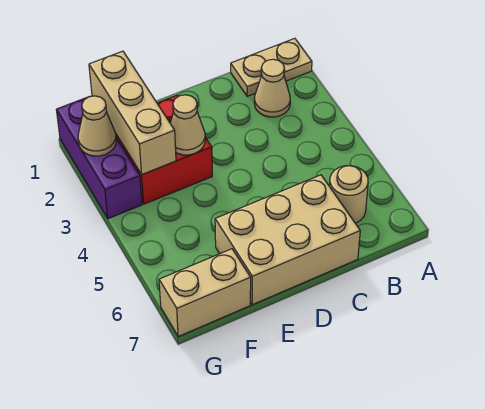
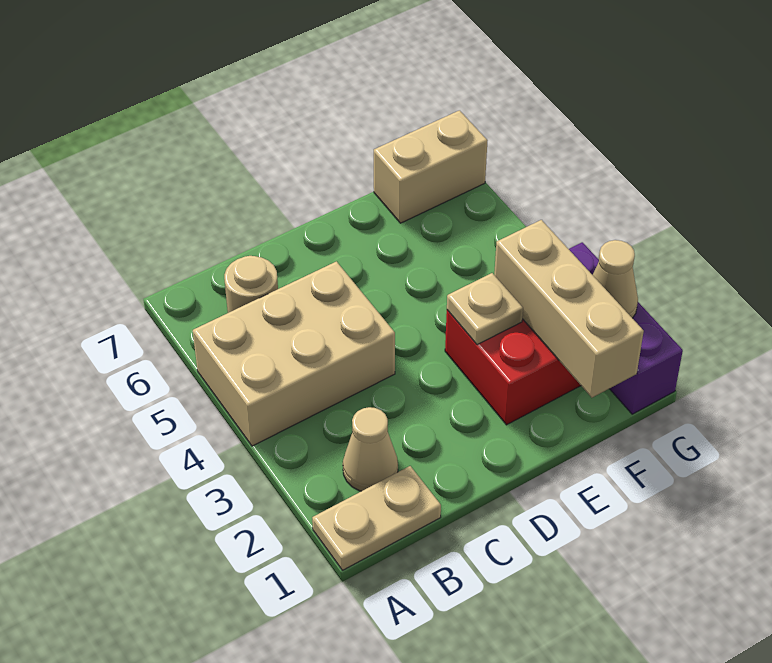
tan 2x3 brick [215,175,360,305] -> tan 2x3 brick moved to [193,261,395,446]
tan 1x1 cone [170,95,205,155] -> tan 1x1 plate [447,273,523,345]

